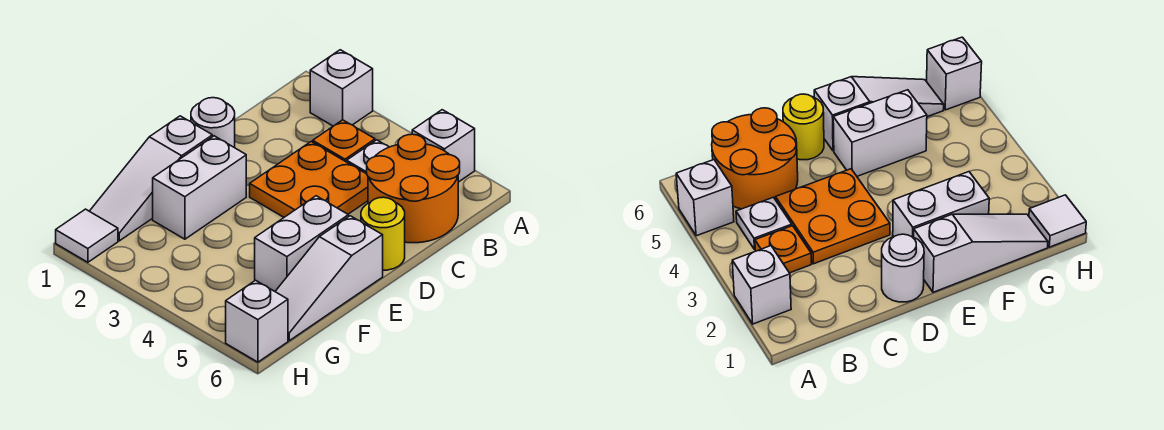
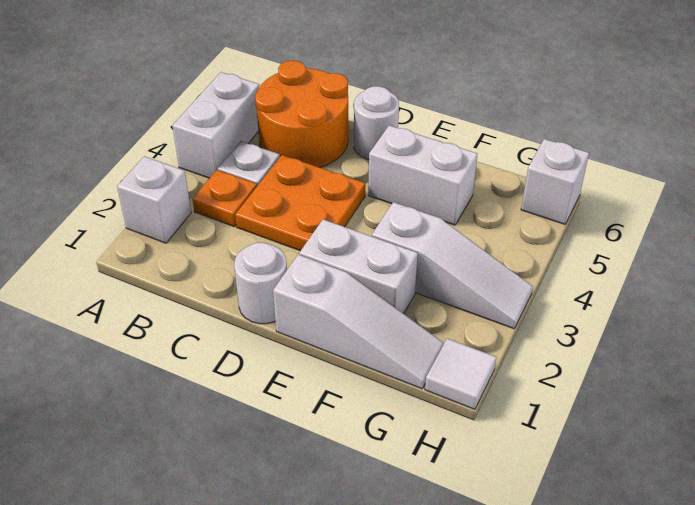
white 1x1 brick [412,110,475,182] -> white 1x2 brick [172,72,259,178]
yellow 1x1 round brick [361,197,405,270] -> white 1x1 round brick [354,86,399,159]
white 1x3 slope [275,216,383,341] -> white 1x3 slope moved to [372,202,533,329]

